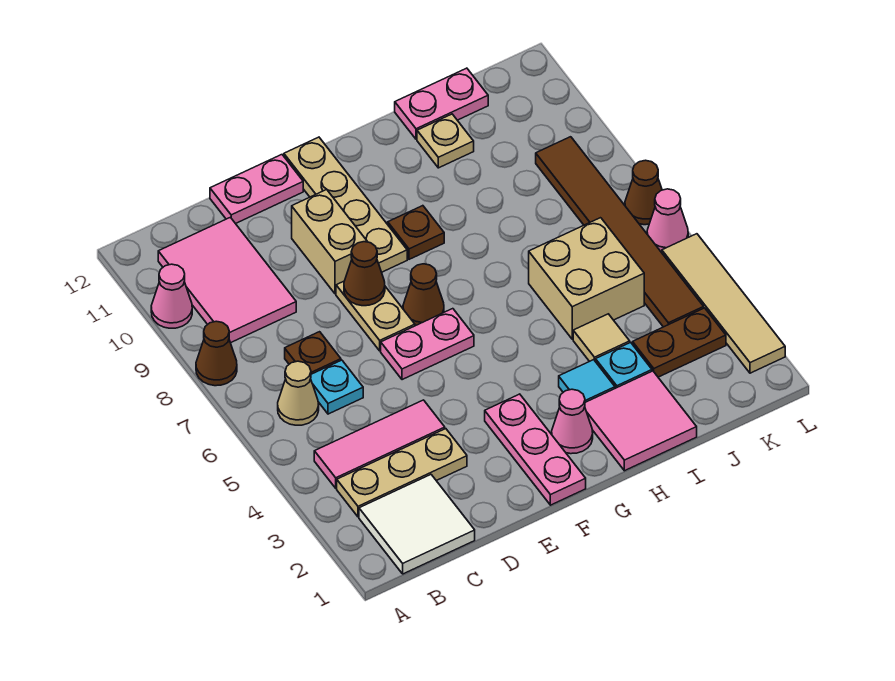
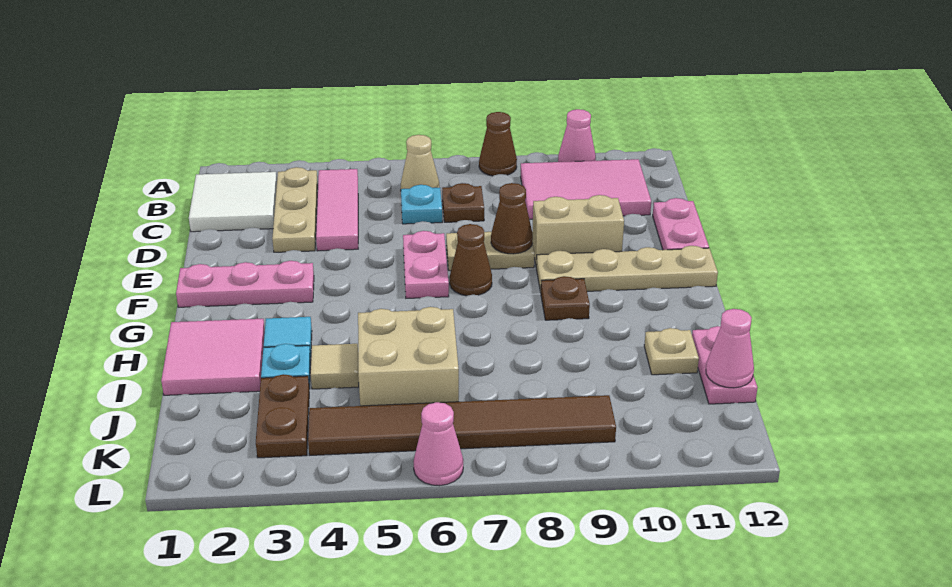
pink 1x1 cone [552,389,593,454] -> pink 1x1 cone moved to [706,309,754,388]
tan 1x4 tile [662,234,785,373] -> none
brown 1x1 cone [625,160,662,225] -> none

